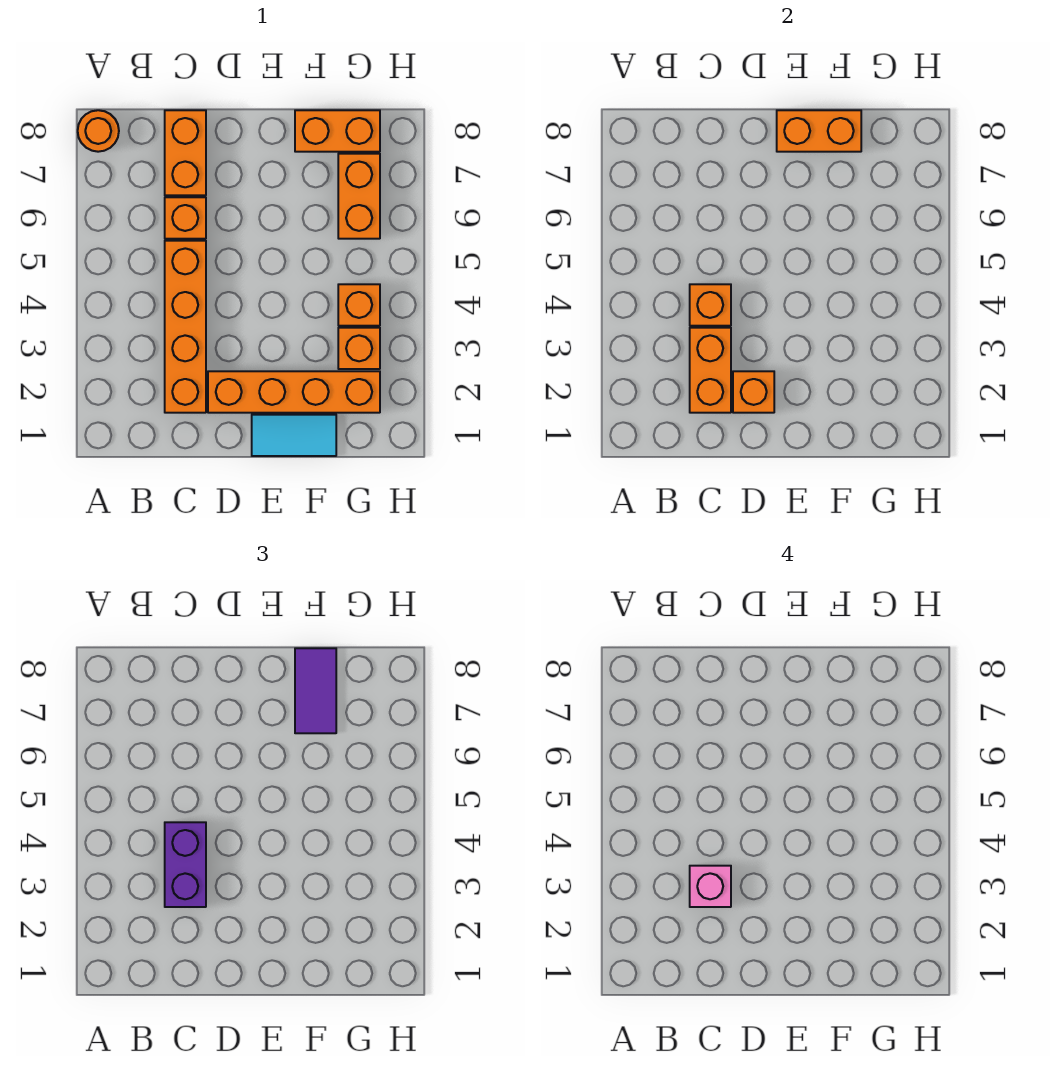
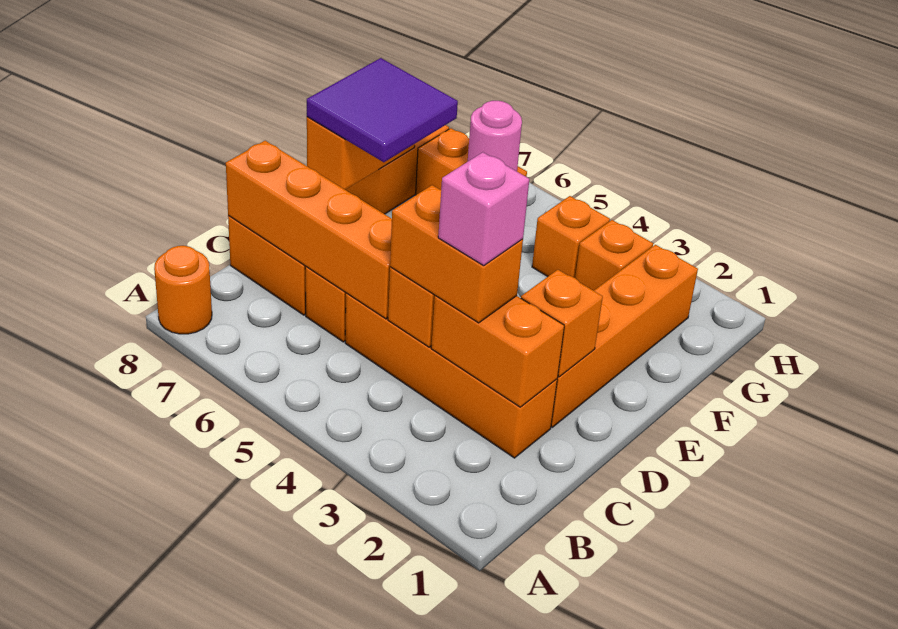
purple 1x2 brick [165,822,206,907] -> orange 1x2 brick [390,185,523,323]
none -> orange 1x4 brick [226,141,392,319]
cyan 1x2 tile [252,415,336,456] -> none
purple 1x2 tile [295,648,336,733] -> purple 2x2 tile [307,58,458,162]
none -> pink 1x1 round brick [468,101,522,171]

